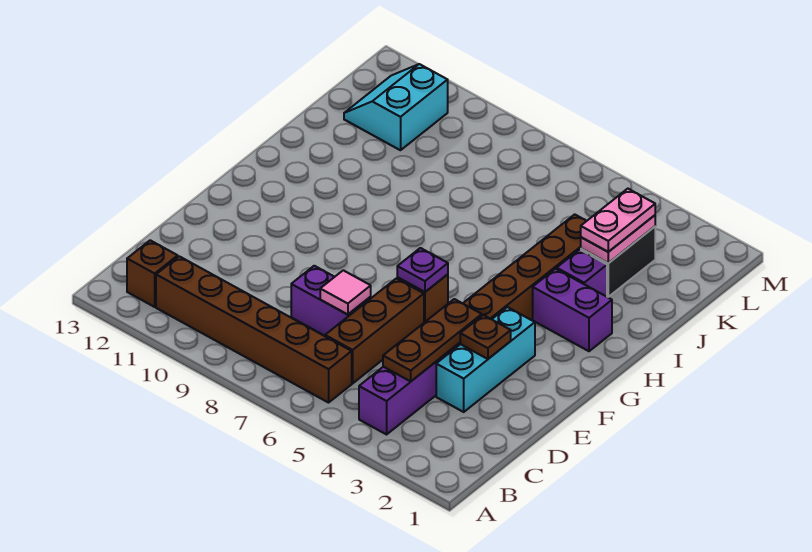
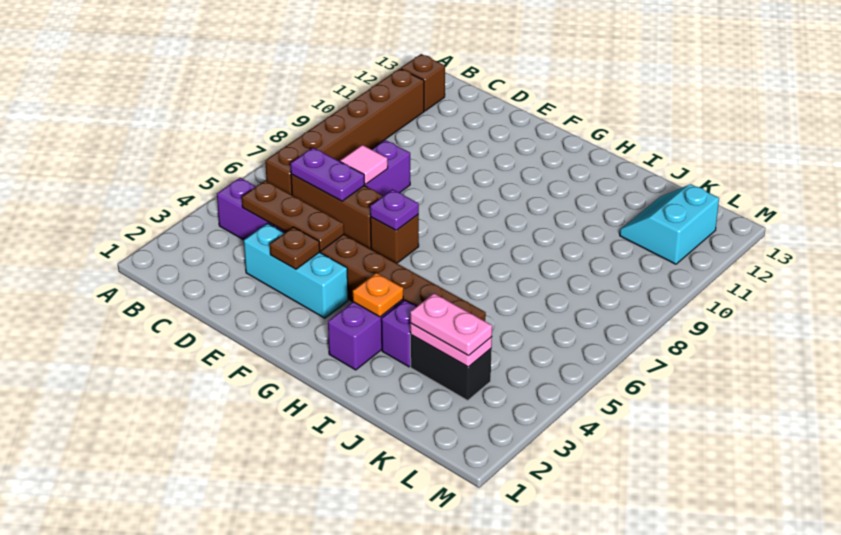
none -> purple 1x2 plate [290,148,365,201]
none -> orange 1x1 plate [353,273,403,317]
cyan 2x2 slope [344,64,448,150] -> cyan 2x2 slope turned to [620,184,719,264]

